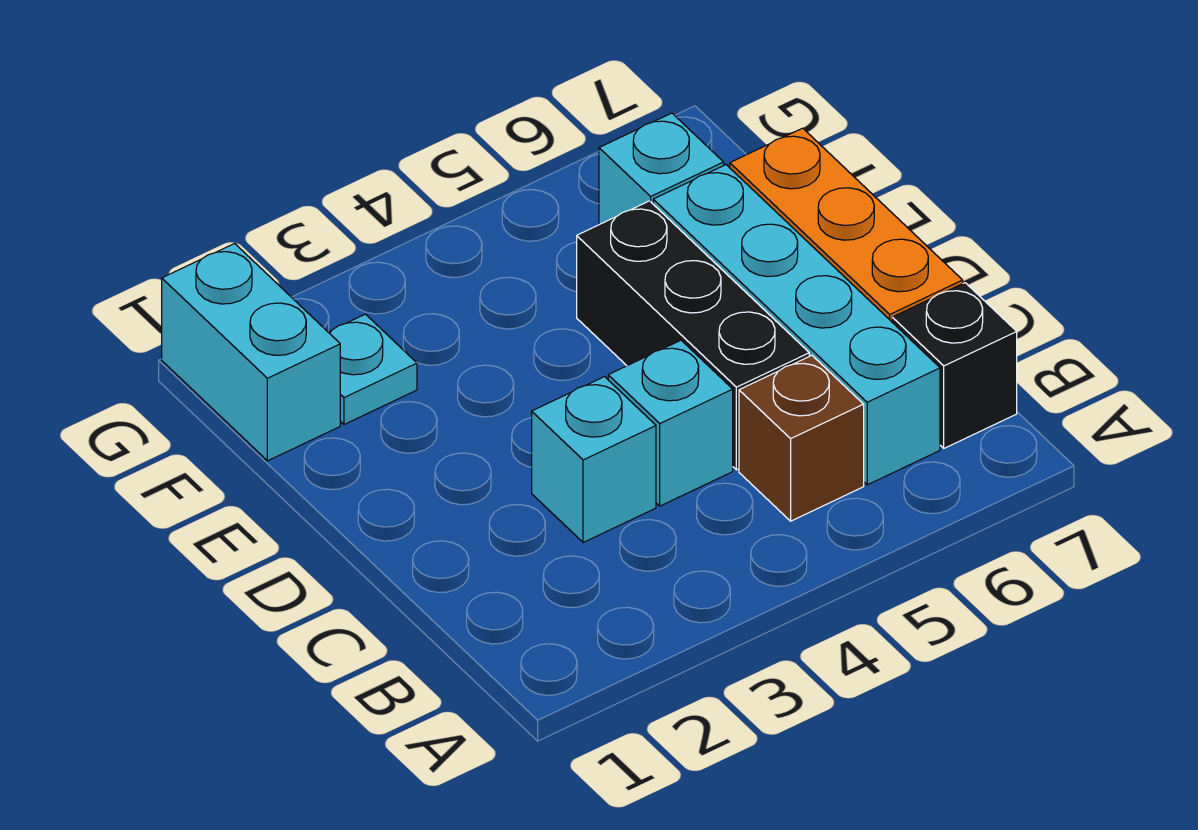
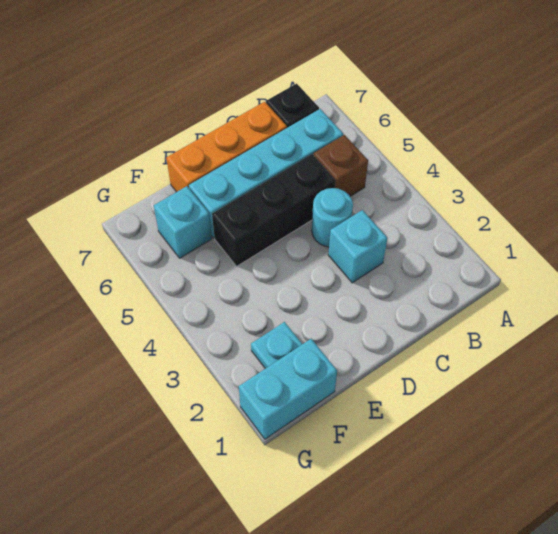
cyan 1x1 brick [608,340,733,506] -> cyan 1x1 round brick [312,188,353,247]

